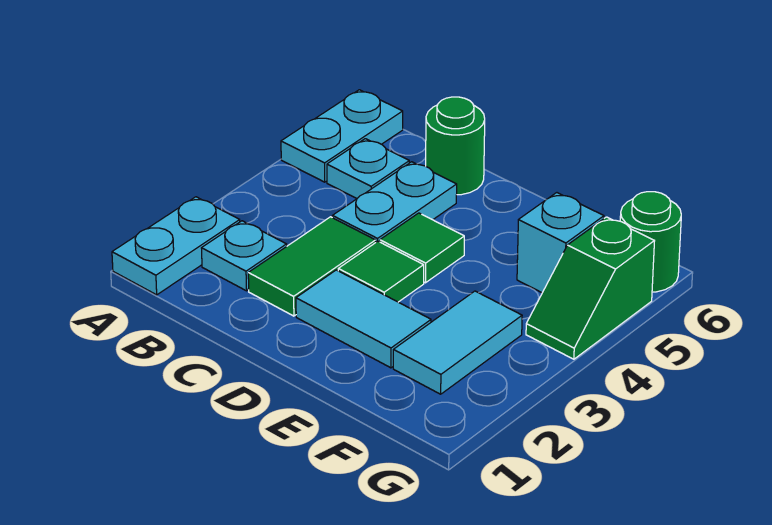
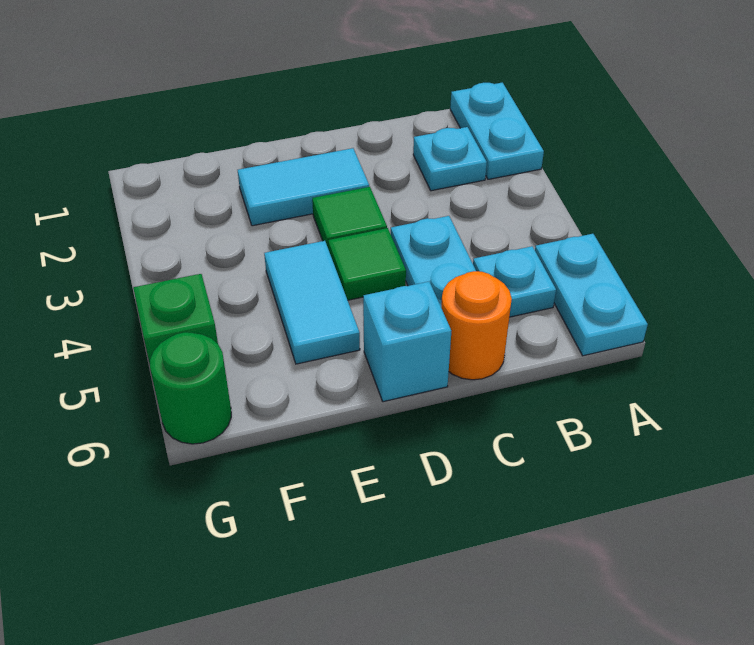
green 1x2 tile [248,217,376,316] -> none
green 1x1 round brick [426,97,485,195] -> orange 1x1 round brick [441,271,512,380]
cyan 1x2 tile [393,291,522,394] -> cyan 1x2 tile moved to [264,241,360,364]
cyan 1x1 brick [517,193,604,293] -> cyan 1x1 brick moved to [363,282,451,402]

